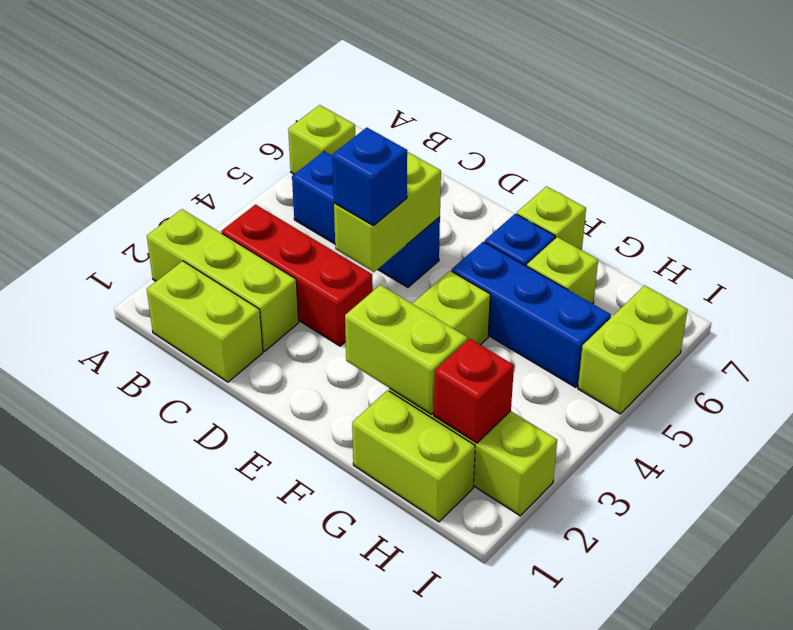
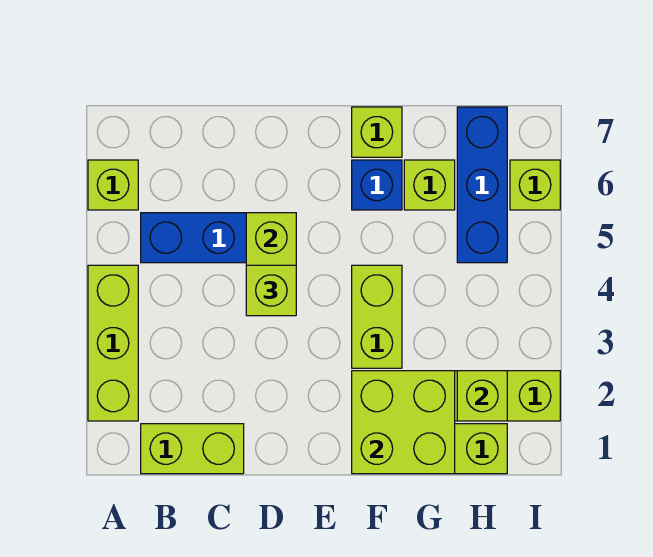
lime 1x3 brick [147,209,299,351] -> lime 1x3 brick turned to [88,265,138,421]
red 1x3 brick [221,205,373,346] -> none
blue 1x1 brick [332,128,407,226] -> lime 1x1 brick [246,265,296,316]
lime 1x2 brick [345,285,468,414] -> lime 2x2 brick [352,371,455,474]
blue 1x3 brick [452,242,611,387] -> blue 1x3 brick turned to [457,107,507,263]
red 1x1 brick [434,339,514,443] -> lime 1x1 brick [457,371,507,421]
lime 1x2 brick [578,285,688,414] -> lime 1x1 brick [510,160,560,210]

